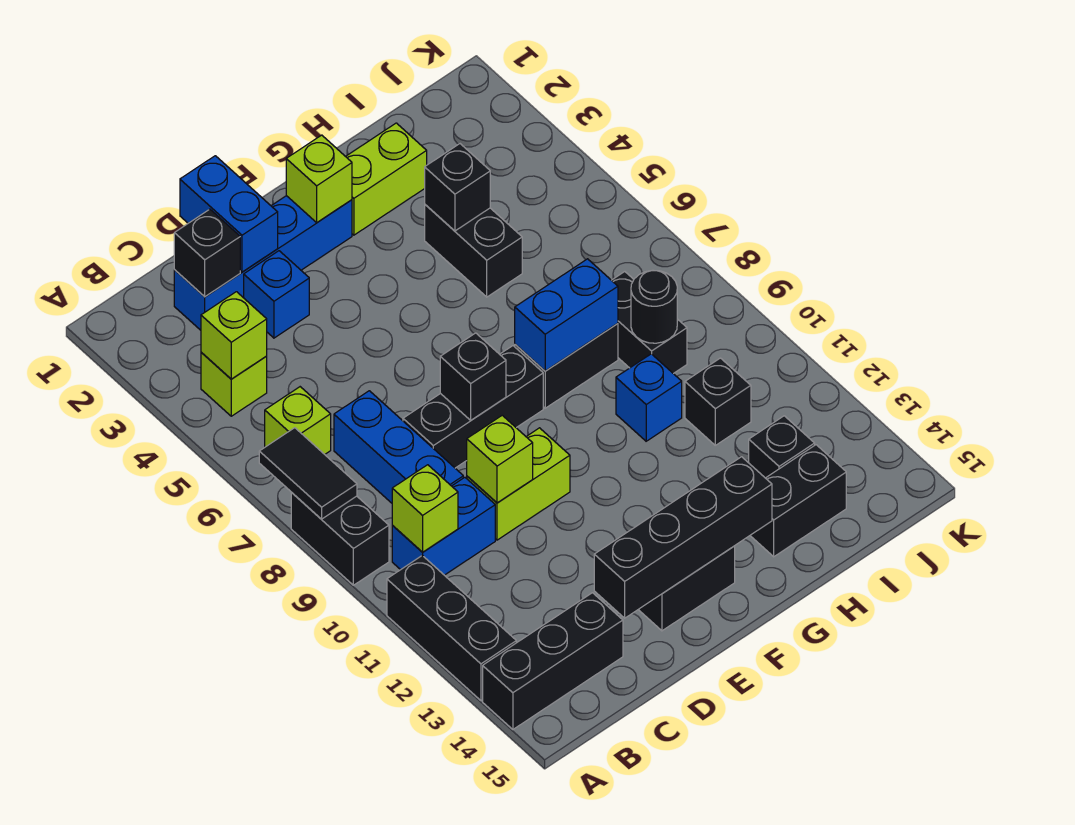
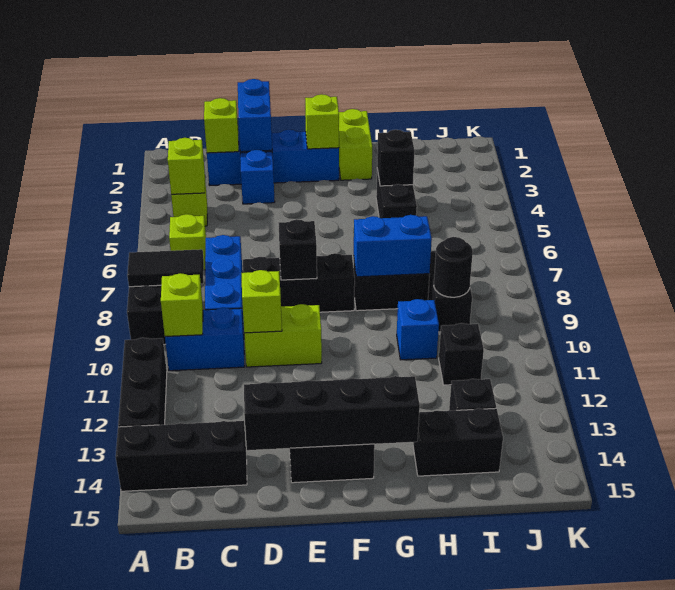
black 1x2 tile [259,428,357,519] -> black 1x2 tile turned to [127,249,204,287]
black 1x1 brick [174,209,240,297] -> lime 1x1 brick [204,98,239,153]
lime 1x2 brick [346,123,427,235] -> lime 1x2 brick turned to [339,109,372,180]

